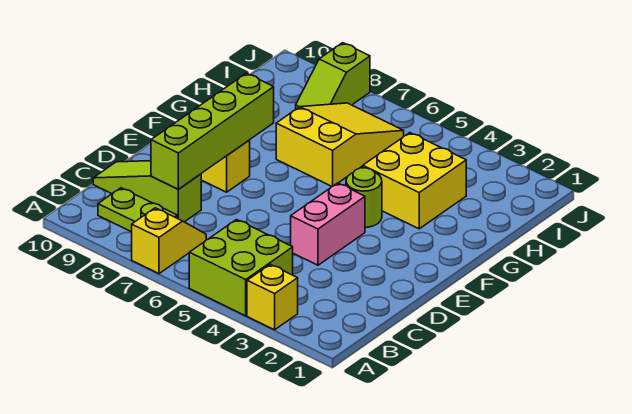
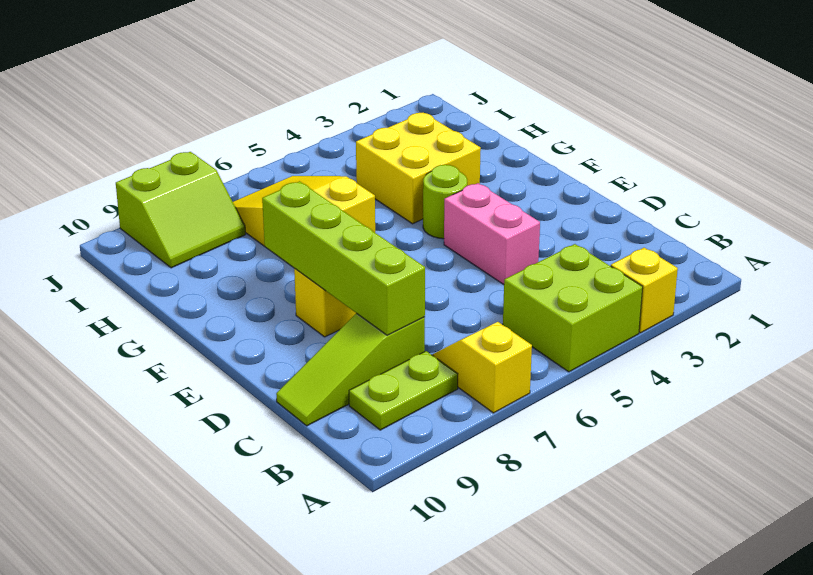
lime 1x2 slope [296,43,370,109] -> lime 2x2 slope [116,152,246,268]

